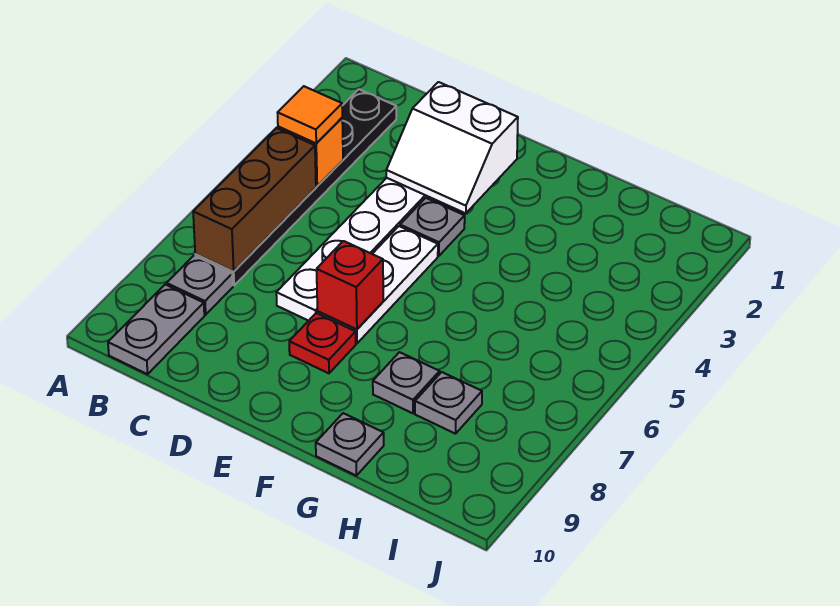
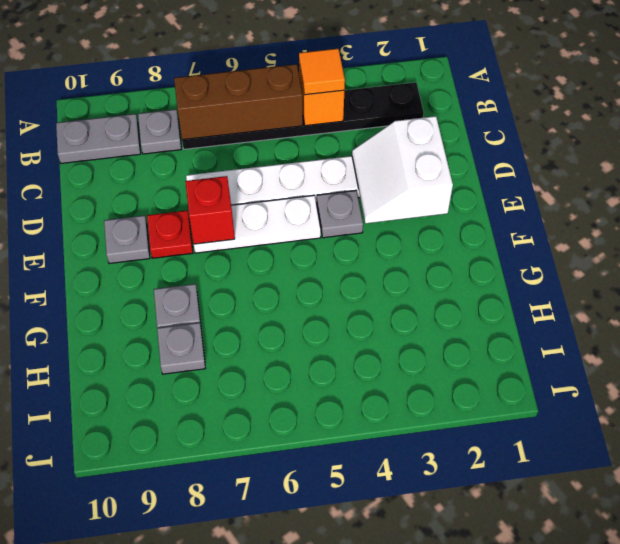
grey 1x1 plate [316,413,384,476] -> grey 1x1 plate moved to [104,215,150,264]

